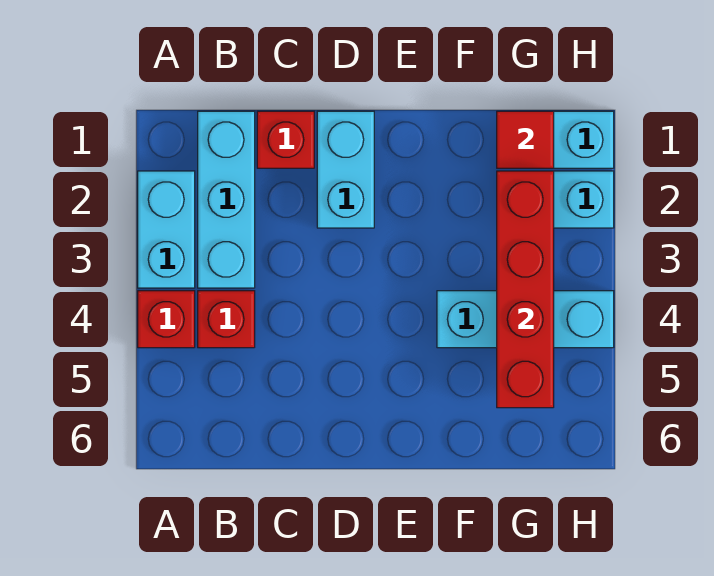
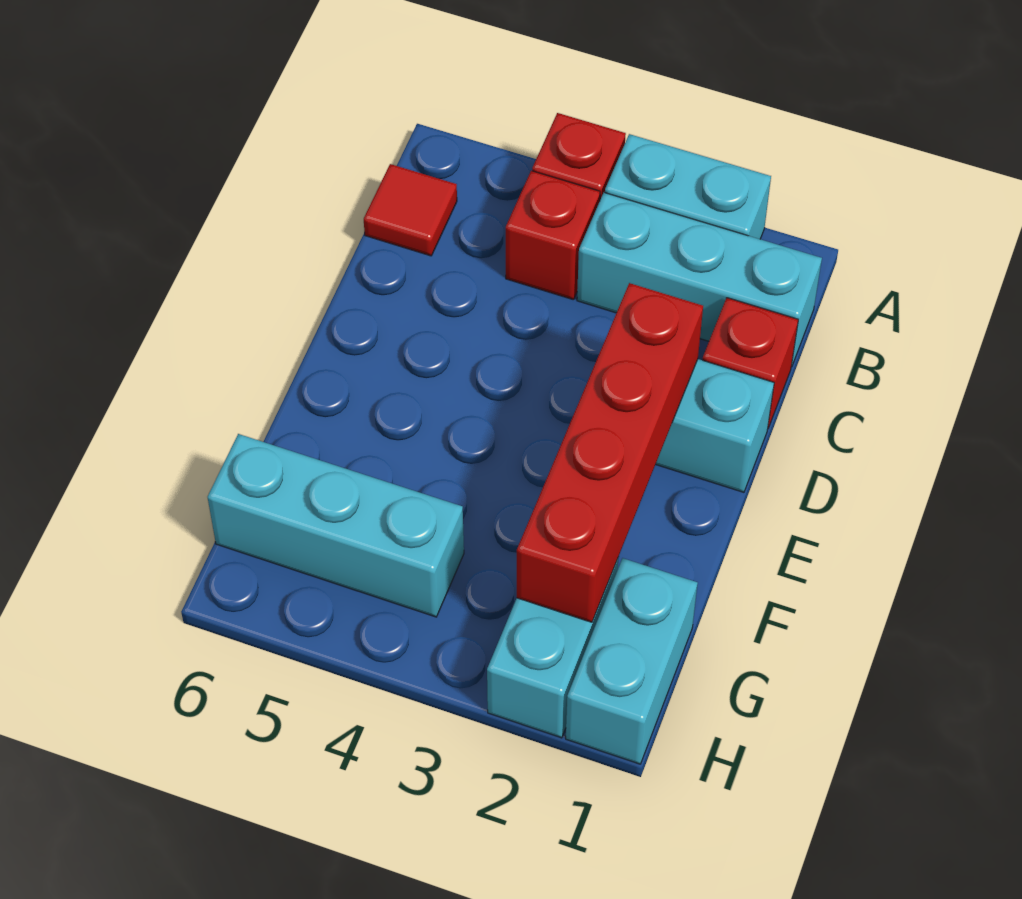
cyan 1x3 brick [437,291,614,348] -> cyan 1x3 brick turned to [208,434,464,617]
red 1x1 tile [497,111,554,168] -> red 1x1 tile moved to [364,164,457,256]
red 1x4 brick [497,171,554,408] -> red 1x4 brick turned to [517,283,703,622]

